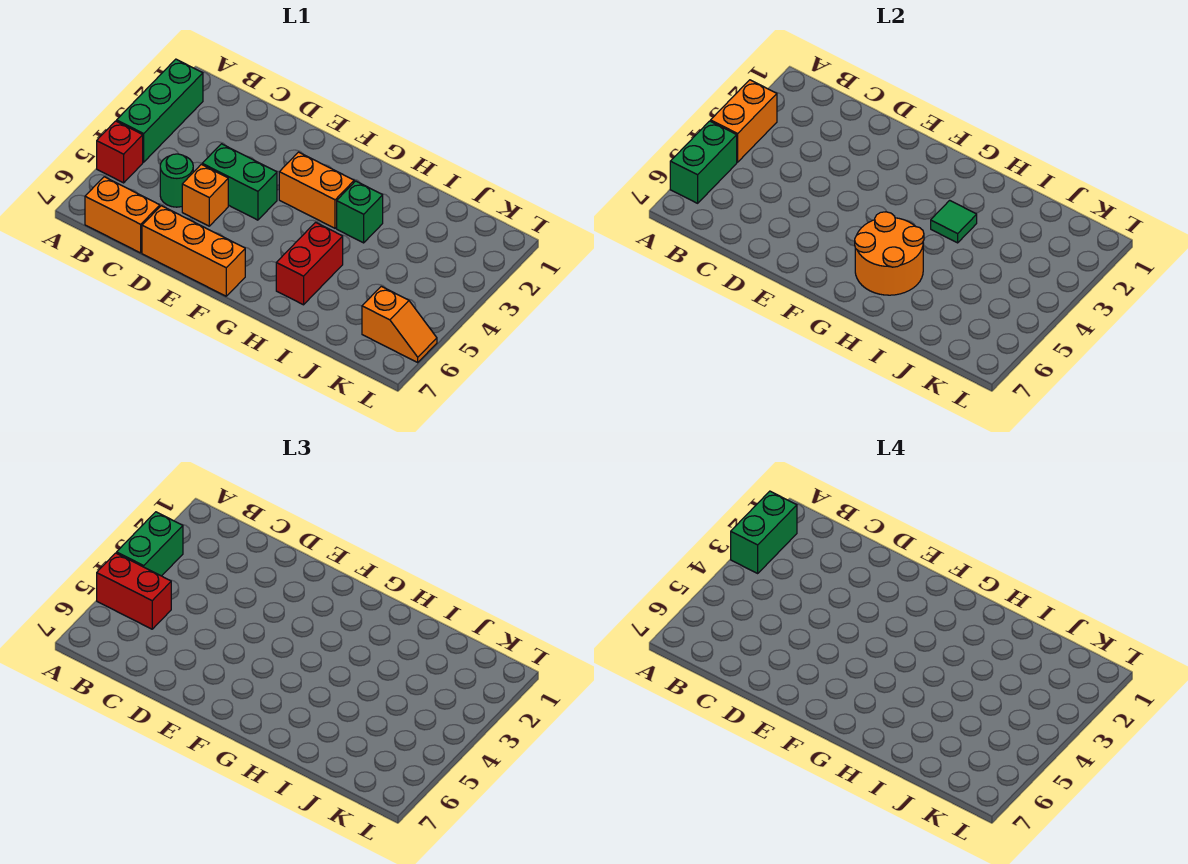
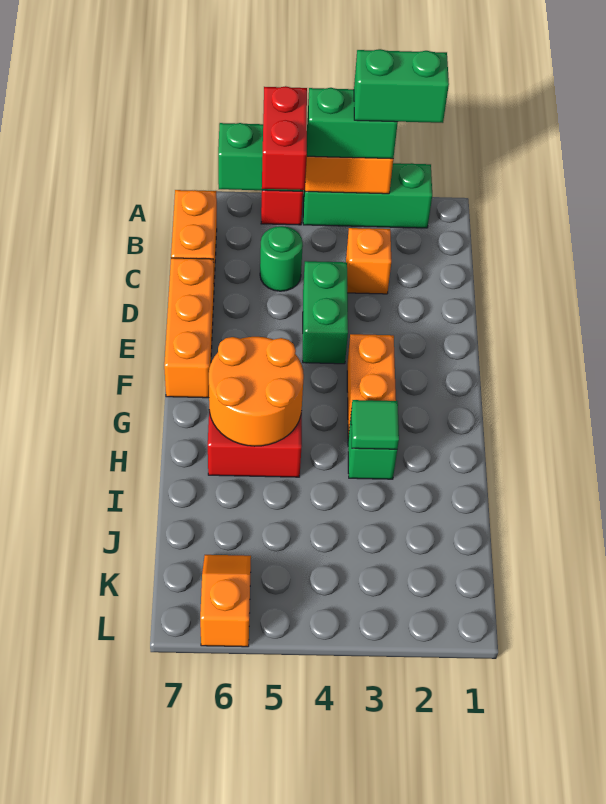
orange 1x1 brick [182,164,228,226] -> orange 1x1 brick moved to [346,228,391,294]
orange 1x2 slope [362,286,437,362] -> orange 1x2 slope turned to [200,555,251,647]

